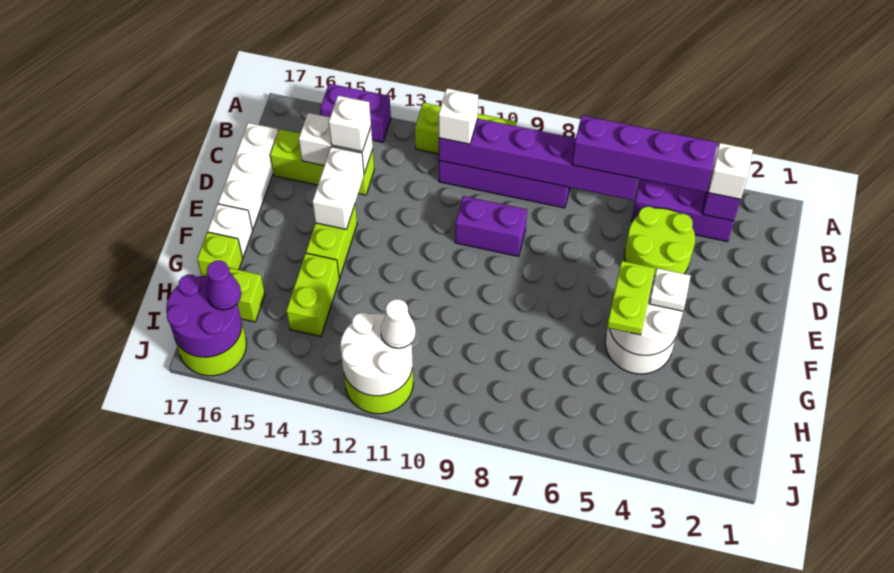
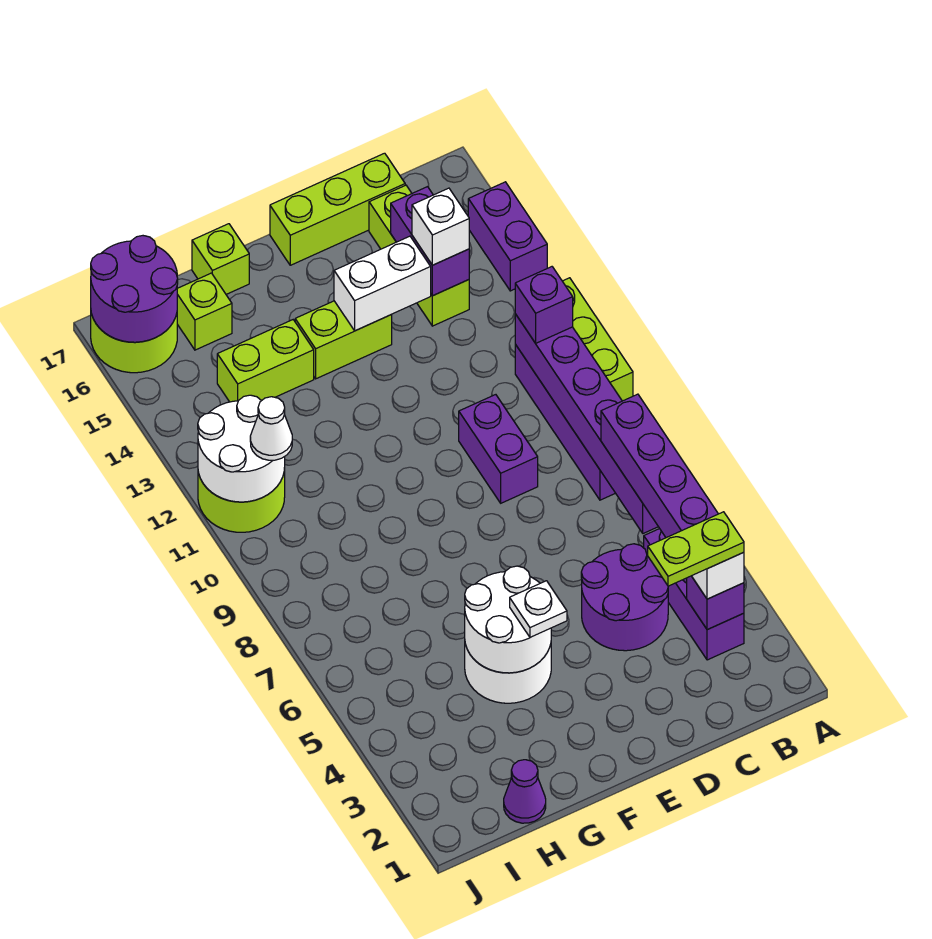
white 1x1 brick [439,88,478,144] -> purple 1x1 brick [515,267,573,343]
lime 2x2 round brick [624,207,695,275] -> purple 2x2 round brick [581,544,668,651]
white 1x2 brick [299,113,373,173] -> purple 1x2 brick [391,187,469,296]
white 1x3 brick [218,123,278,230] -> lime 1x3 brick [270,153,405,265]
lime 1x2 plate [607,261,655,335] -> lime 1x2 plate moved to [648,512,744,586]
white 1x1 brick [208,204,253,257] -> none
purple 1x1 cone [206,261,241,310] -> purple 1x1 cone moved to [504,760,546,823]

